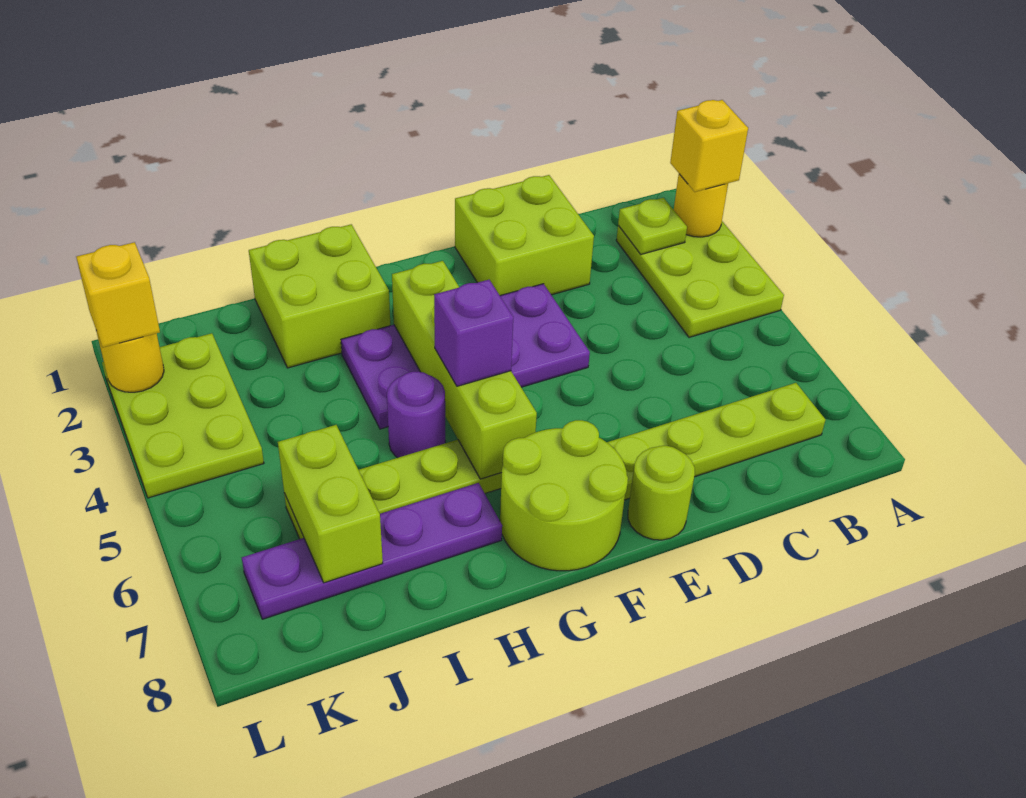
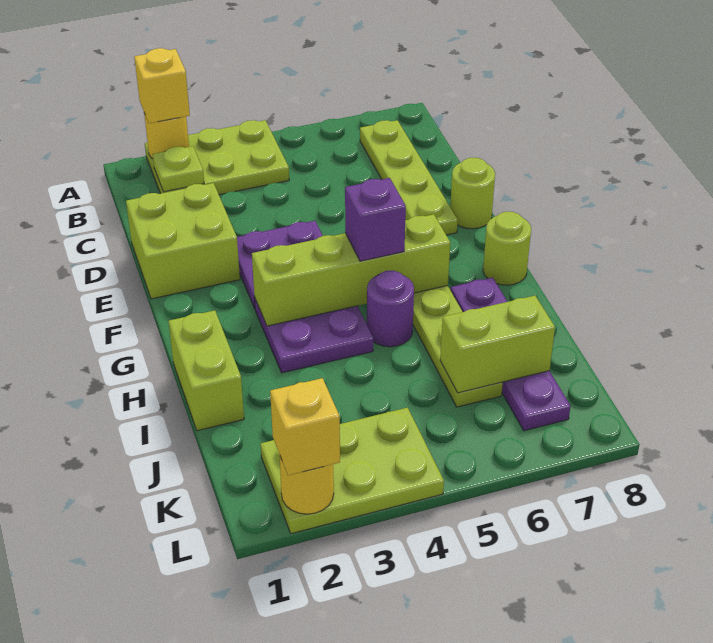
lime 2x2 round brick [500,420,628,571] -> lime 1x1 round brick [483,212,531,285]
lime 2x2 brick [249,224,390,368] -> lime 1x2 brick [169,310,244,431]

